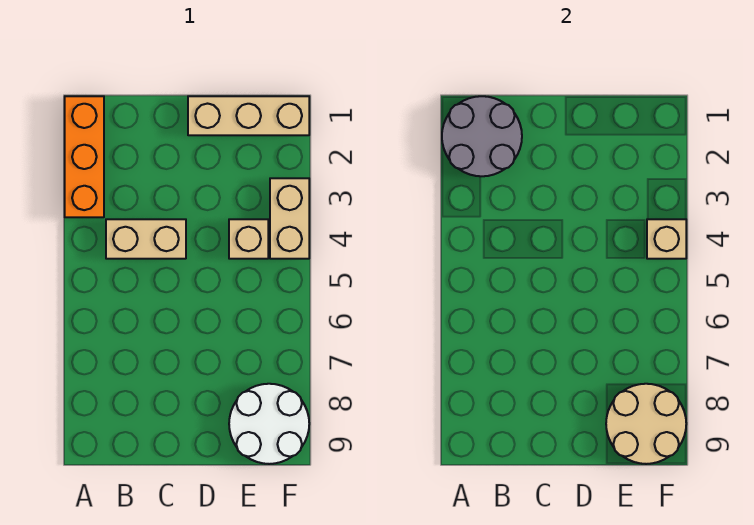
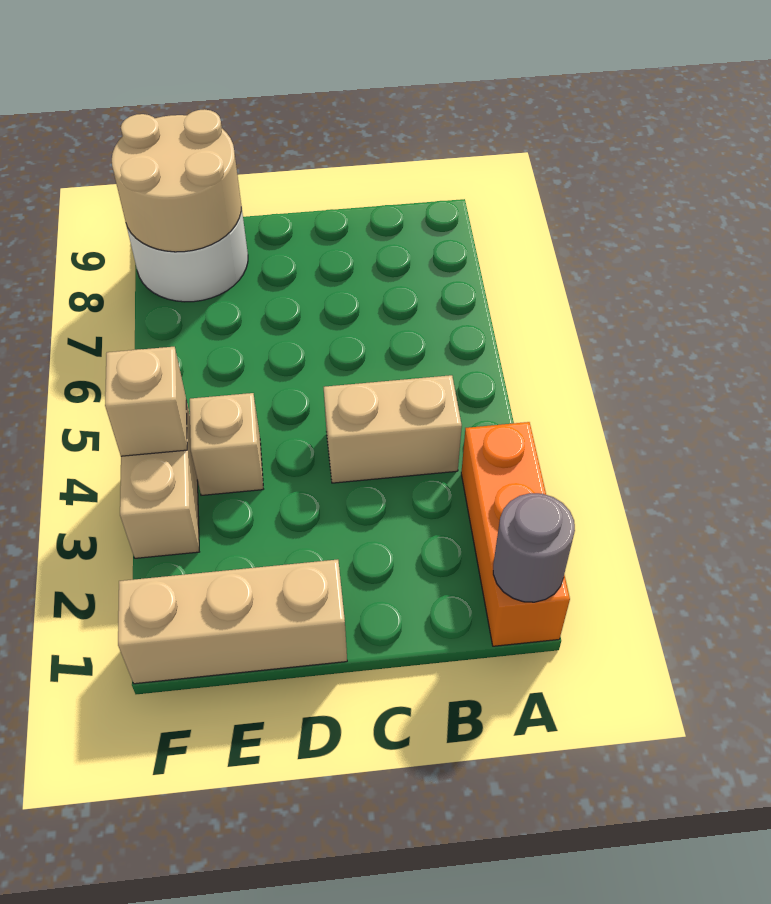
grey 2x2 round brick [442,96,522,176] -> grey 1x1 round brick [493,493,575,602]

